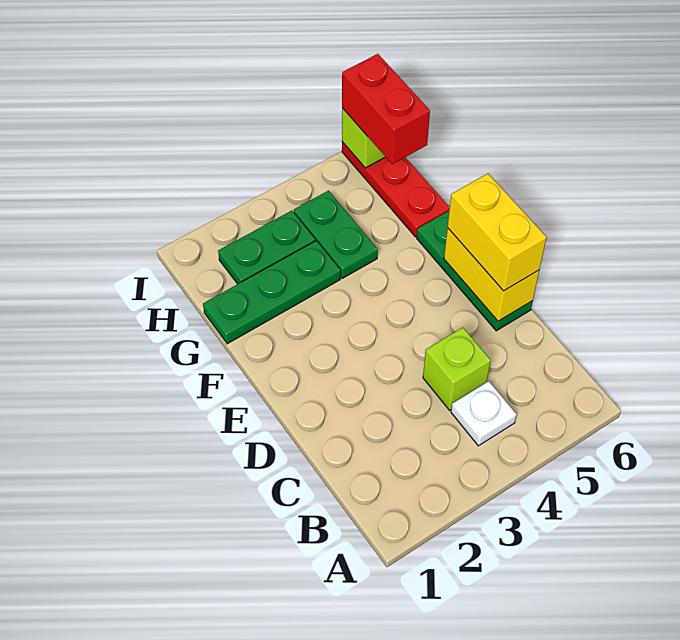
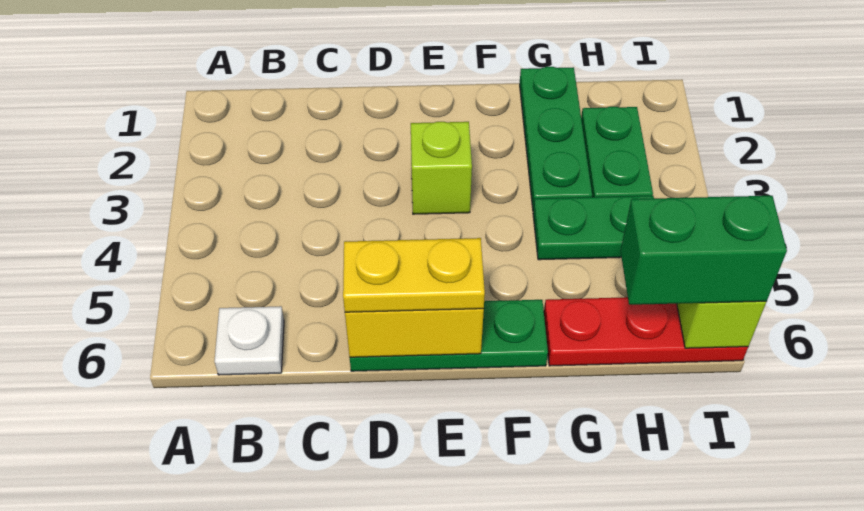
white 1x1 plate [451,381,517,446] -> white 1x1 plate moved to [215,306,284,375]
lime 1x1 brick [423,328,491,410] -> lime 1x1 brick moved to [411,122,472,214]
yellow 1x2 brick [448,174,547,291] -> yellow 1x2 plate [343,238,485,312]
red 1x2 brick [342,54,430,164] -> green 1x2 brick [621,196,787,305]

